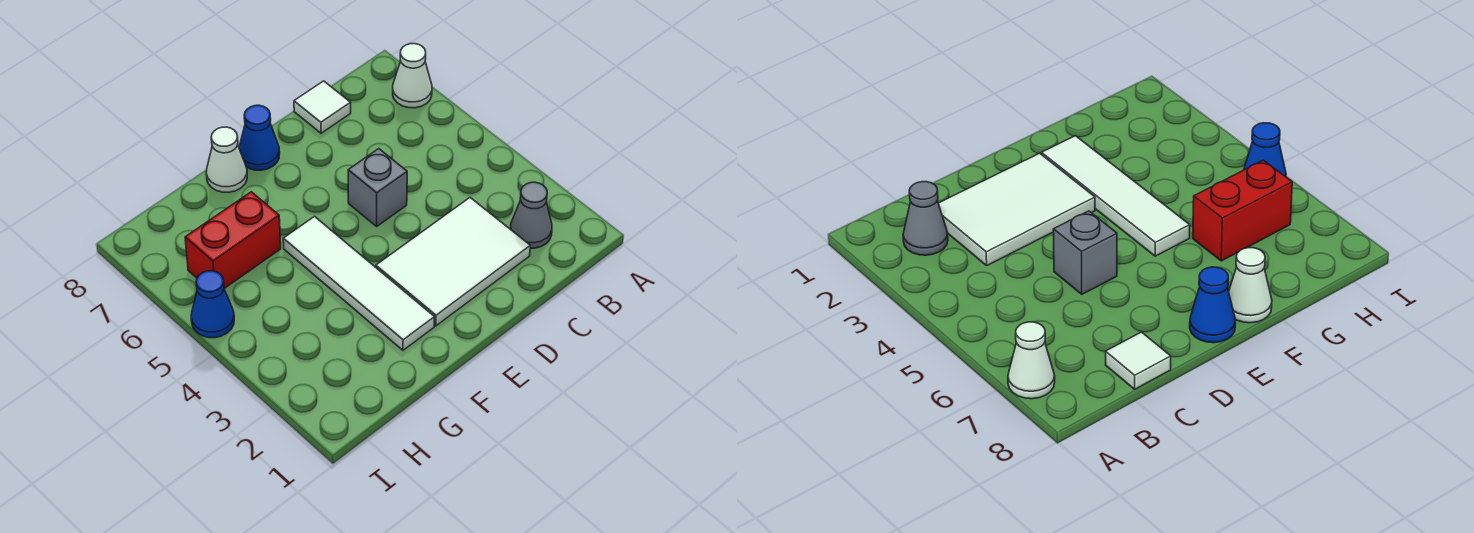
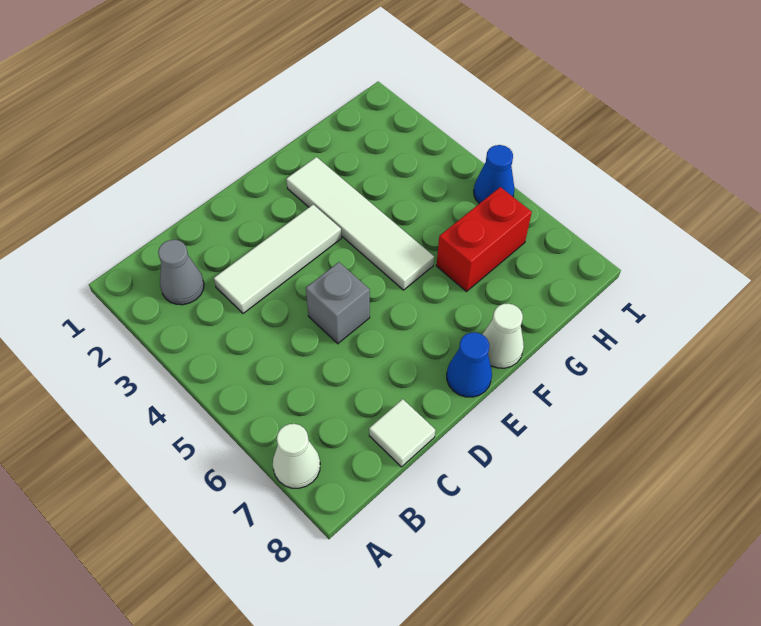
white 2x3 tile [376,198,530,326] -> white 1x3 tile [214,205,341,313]

